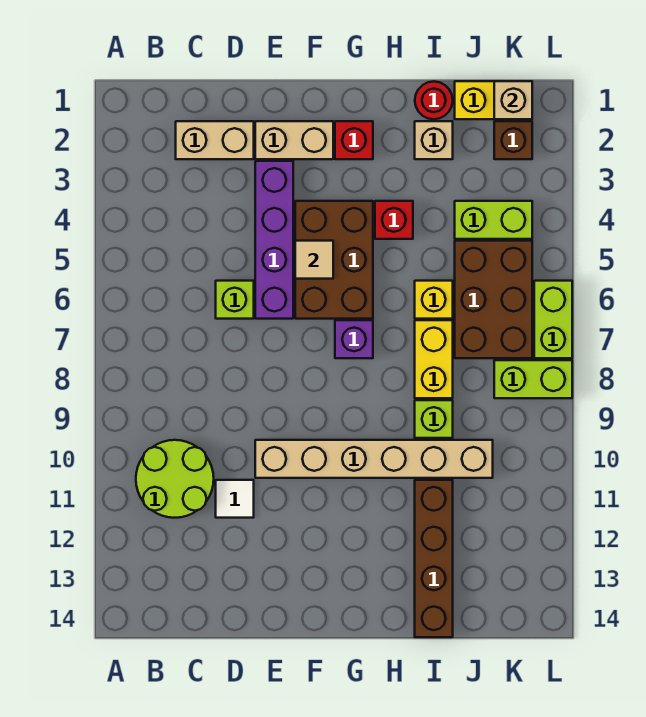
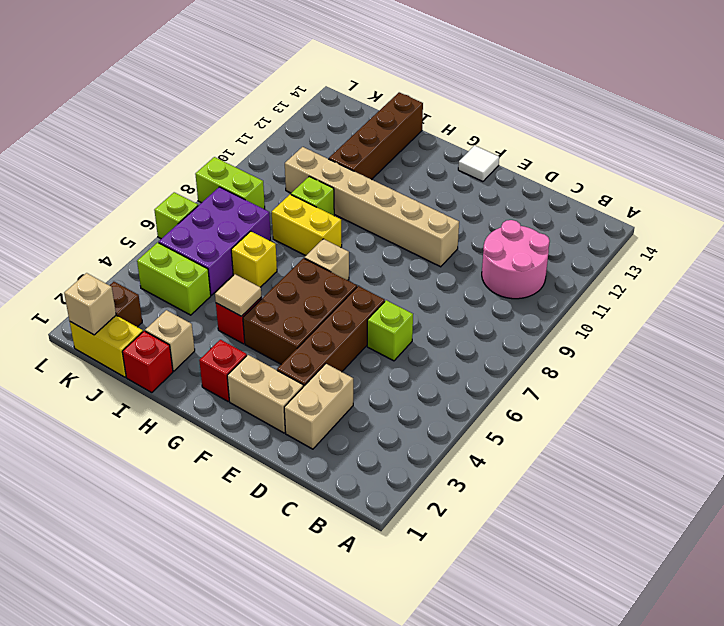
lime 2x2 round brick [136,440,214,518] -> pink 2x2 round brick [482,220,550,299]
tan 1x2 brick [176,121,254,159] -> tan 1x2 brick turned to [284,364,353,449]
white 1x1 tile [216,480,254,518] -> white 1x1 tile moved to [458,145,499,182]
purple 1x4 brick [255,161,293,319] -> brown 1x4 brick [277,286,385,387]
tan 1x1 tile [295,241,333,279] -> tan 1x1 tile moved to [215,274,262,316]
purple 1x1 brick [335,320,373,358] -> tan 1x1 brick [305,239,349,280]
red 1x1 round brick [415,81,453,119] -> red 1x1 brick [122,331,173,392]
yellow 1x2 brick [415,320,453,398] -> yellow 1x2 brick turned to [272,194,342,256]
brown 2x3 brick [455,241,532,358] -> purple 2x3 brick [159,187,271,295]
lime 1x2 brick [534,281,572,358] -> lime 1x1 brick [154,192,198,239]

